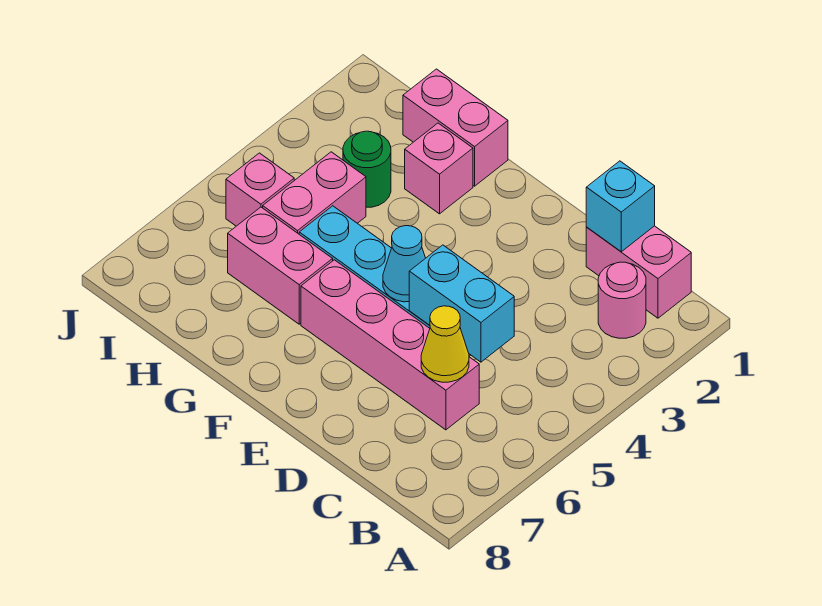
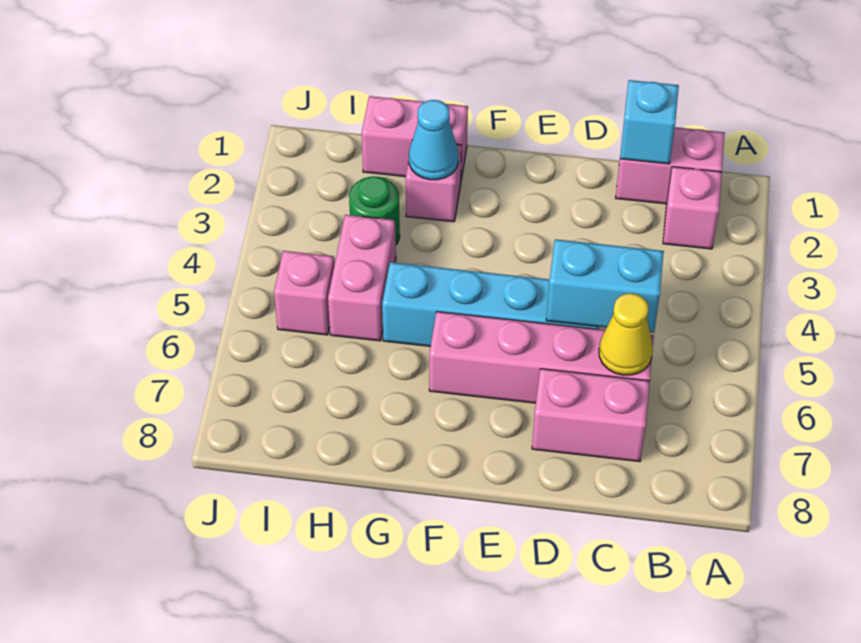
pink 1x1 round brick [598,262,646,338] -> pink 1x1 brick [663,167,722,249]
cyan 1x1 cone [383,226,425,302] -> cyan 1x1 cone moved to [409,100,458,180]
pink 1x2 brick [228,207,333,324] -> pink 1x2 brick moved to [532,369,650,462]

